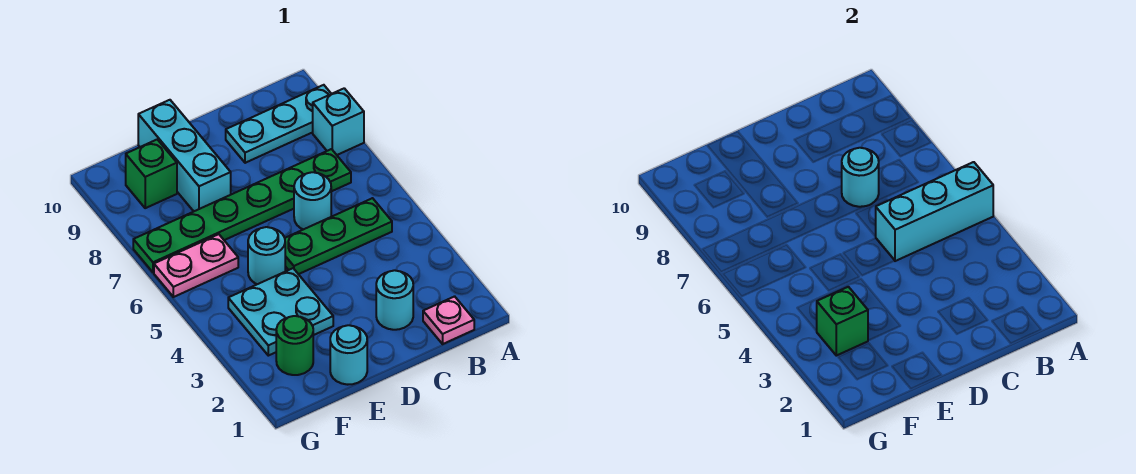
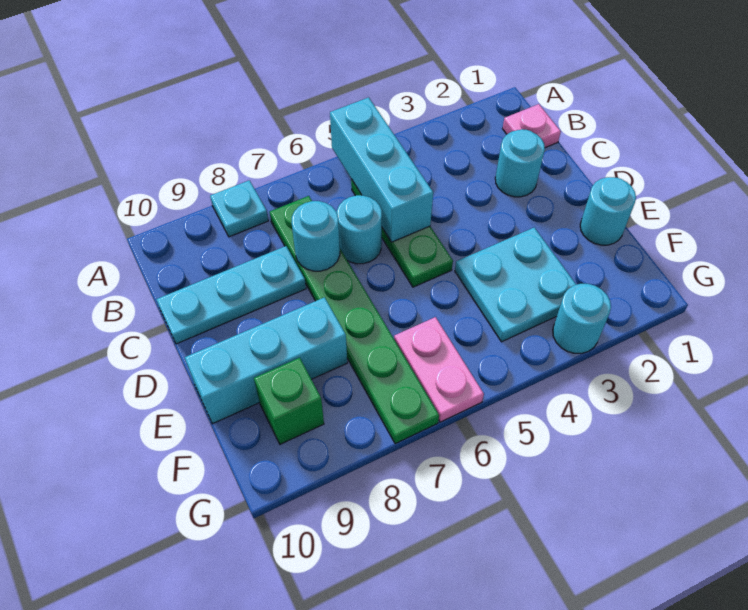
cyan 1x1 brick [313,88,364,155] -> cyan 1x1 plate [210,180,268,237]
cyan 1x3 plate [226,85,331,163] -> cyan 1x3 plate turned to [156,246,306,344]
cyan 1x1 round brick [248,227,285,284] -> cyan 1x1 round brick moved to [553,284,611,353]
green 1x1 round brick [276,316,313,375] -> none
green 1x1 brick [817,287,868,356] -> none

